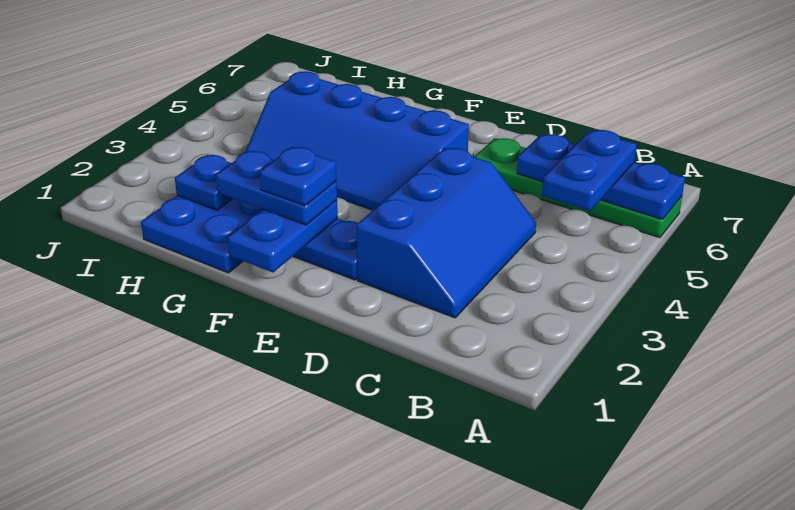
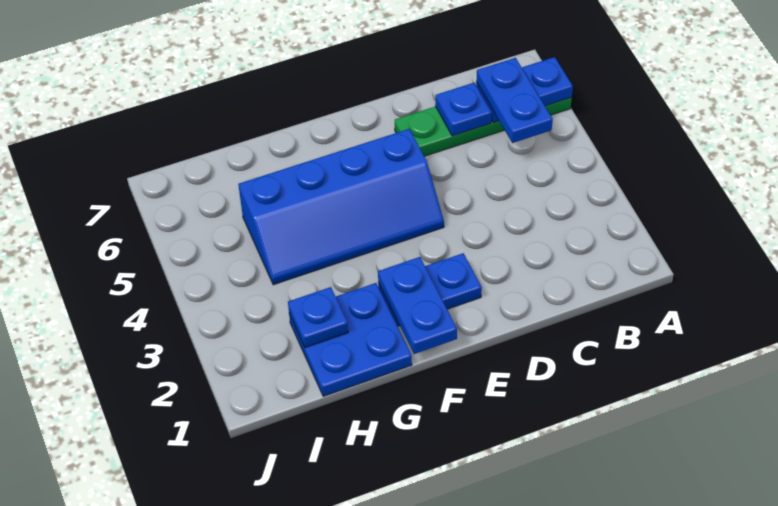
blue 2x3 slope [356,148,536,318] -> none
blue 1x2 plate [216,151,337,225] -> none
blue 1x1 plate [259,147,336,206] -> none

